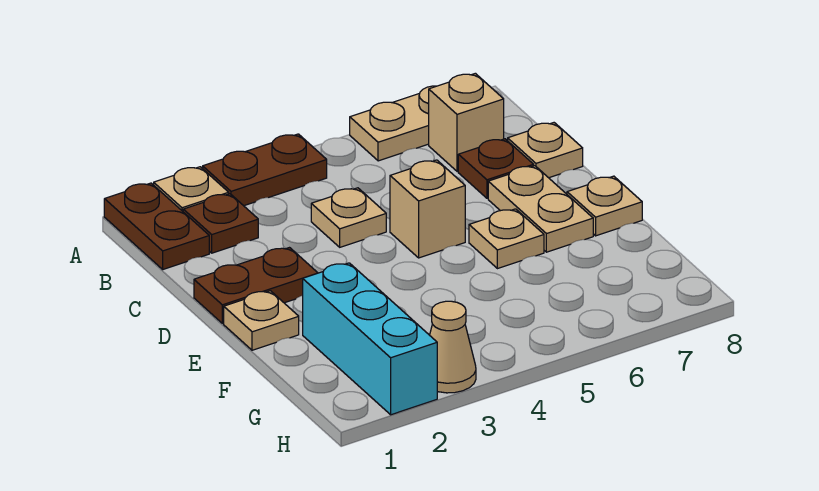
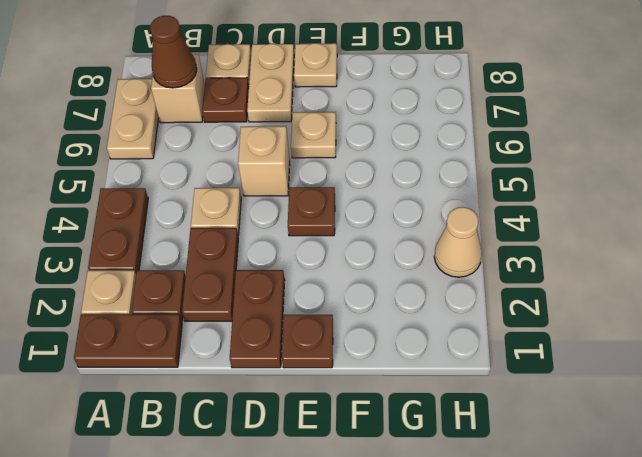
none -> brown 1x1 cone [150,16,197,88]
none -> brown 1x2 plate [182,228,238,321]
tan 1x2 plate [488,166,593,252] -> tan 1x2 plate turned to [247,44,294,122]
tan 1x1 plate [224,291,299,350] -> brown 1x1 plate [282,315,333,368]
none -> brown 1x1 plate [288,187,335,236]
cyan 1x3 brick [303,263,437,415] -> none

